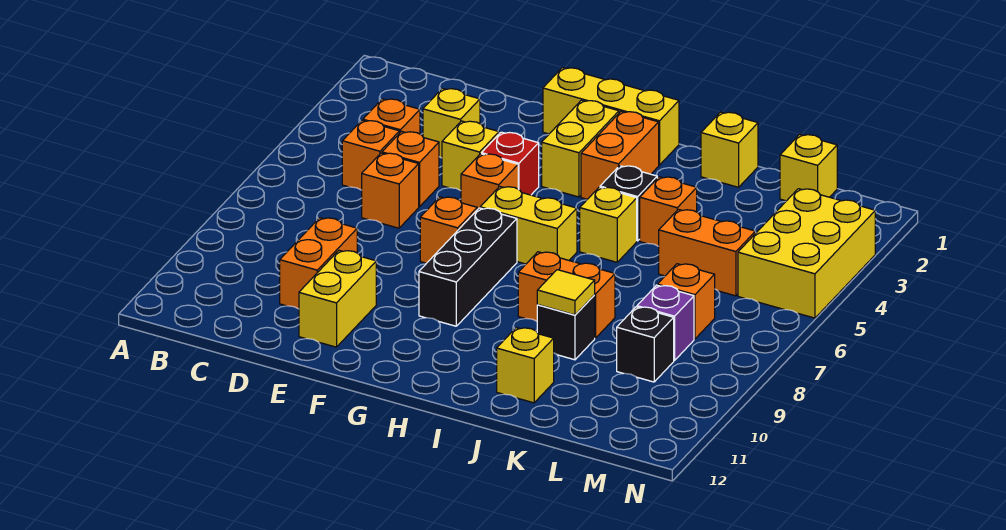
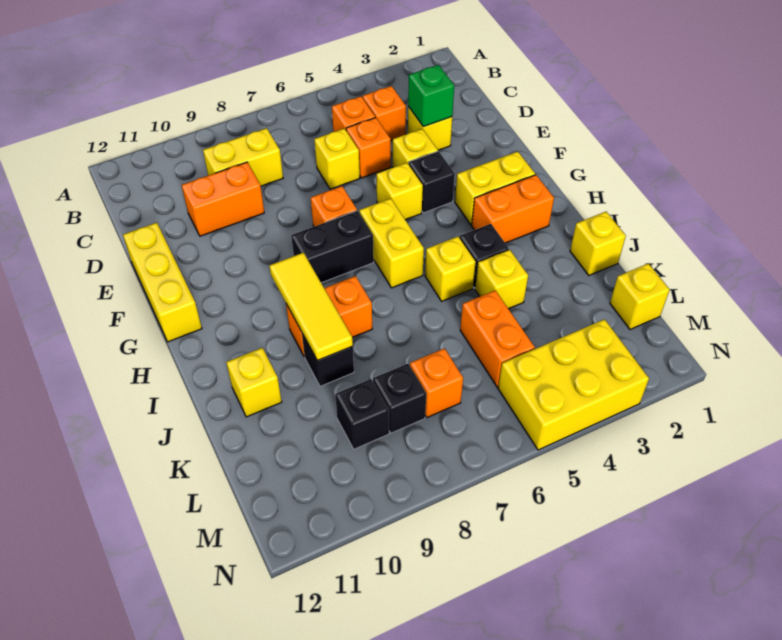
none -> green 1x1 brick [408,65,454,127]
orange 1x1 brick [362,153,419,228] -> yellow 1x1 brick [314,129,360,189]
yellow 1x2 brick [299,250,376,347] -> yellow 1x2 brick moved to [203,128,283,186]
yellow 1x3 brick [543,68,679,165] -> yellow 1x3 brick moved to [123,223,202,342]
red 1x1 brick [482,132,539,195] -> black 1x1 brick [409,151,455,213]
orange 1x1 brick [461,154,518,210] -> yellow 1x1 brick [377,163,423,220]
black 1x3 brick [419,208,517,326] -> black 1x2 brick [291,211,374,283]
orange 1x2 brick [518,252,615,338] -> orange 1x2 brick turned to [286,276,372,357]
orange 1x1 brick [640,177,697,246] -> yellow 1x1 brick [475,250,528,309]
yellow 1x1 tile [537,270,595,315] -> yellow 1x3 tile [269,253,353,360]
purple 1x1 brick [637,285,694,360] -> black 1x1 brick [373,364,426,433]

